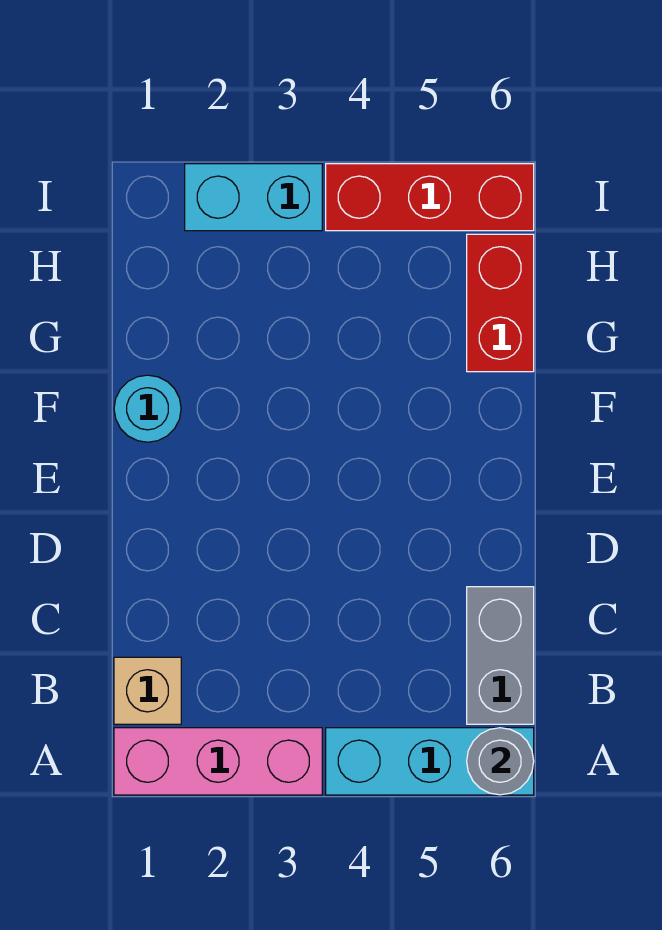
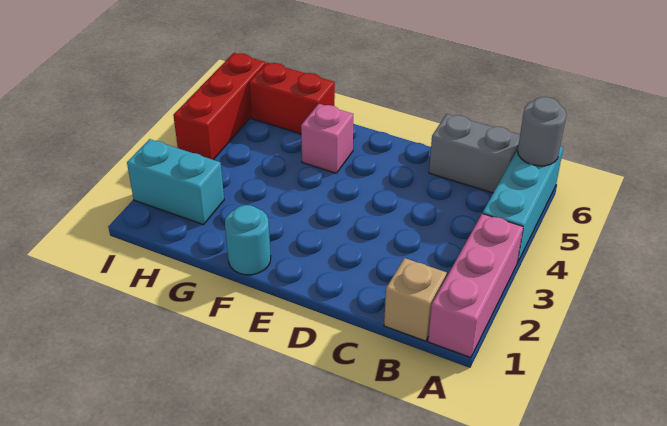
none -> pink 1x1 brick [301,104,353,173]
cyan 1x2 brick [185,164,322,231] -> cyan 1x2 brick turned to [127,139,224,225]

